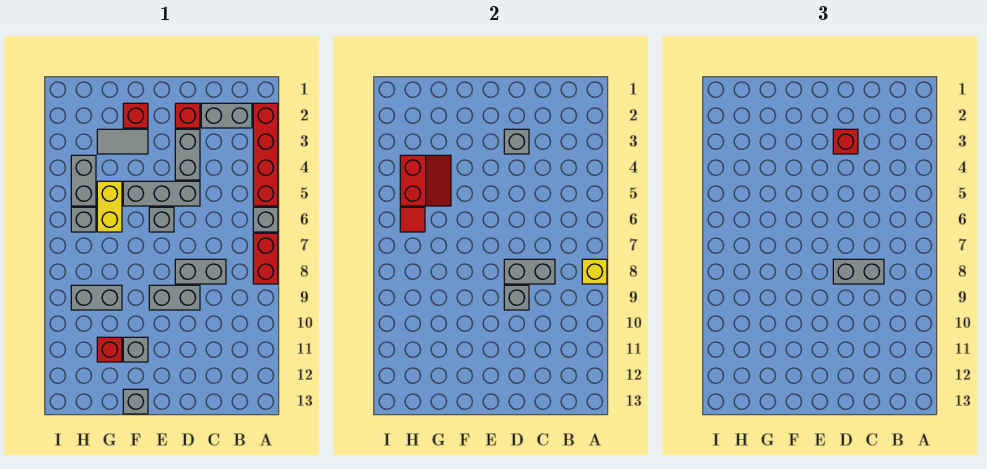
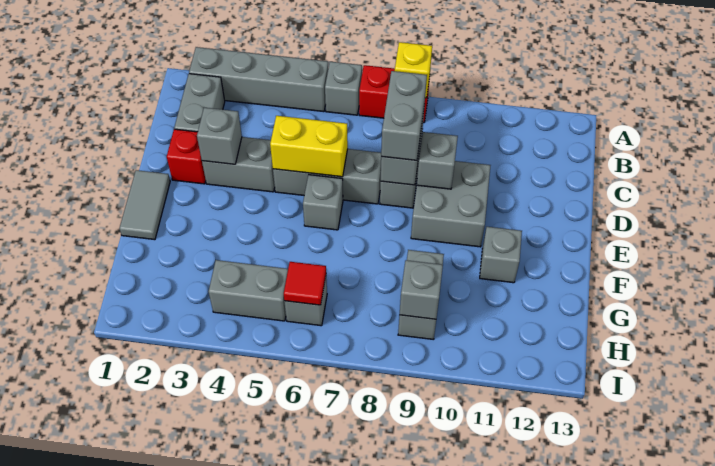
red 1x4 brick [253,103,278,206] -> grey 1x4 brick [189,47,328,112]
red 1x1 brick [833,129,858,154] -> none
grey 1x3 brick [123,181,200,206] -> grey 1x3 brick turned to [273,149,382,204]
grey 1x2 brick [149,285,200,310] -> grey 2x2 brick [411,161,491,247]
red 1x1 brick [123,103,148,128] -> none
grey 1x2 tile [97,129,148,154] -> grey 1x2 tile moved to [119,170,170,240]
grey 1x1 brick [123,389,148,414] -> grey 1x1 brick moved to [400,260,443,319]
red 2x2 slope [400,155,451,206] -> none
yellow 1x2 brick [97,181,122,232] -> yellow 1x2 brick moved to [270,116,348,177]
red 1x1 brick [97,337,122,362] -> none

